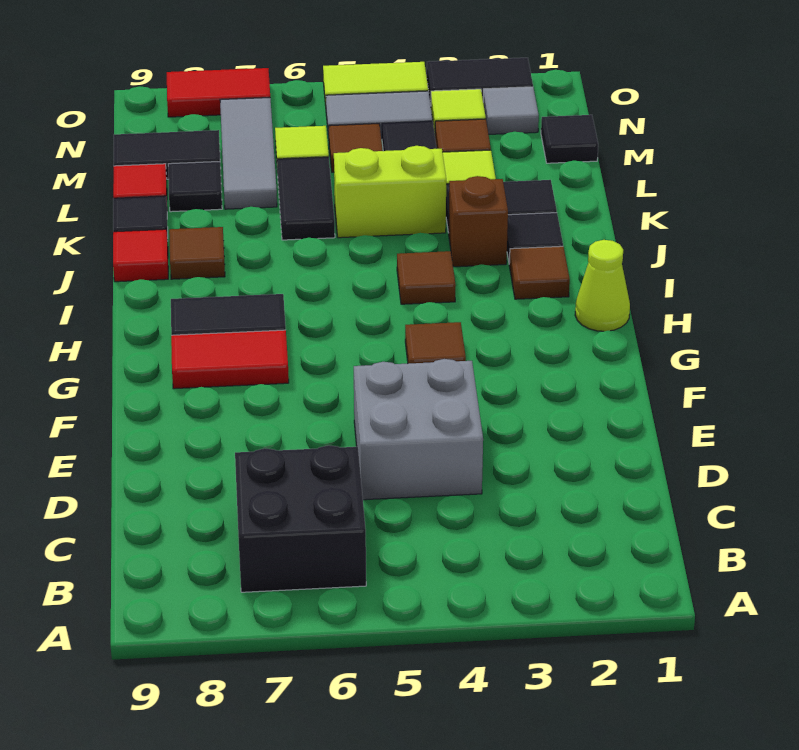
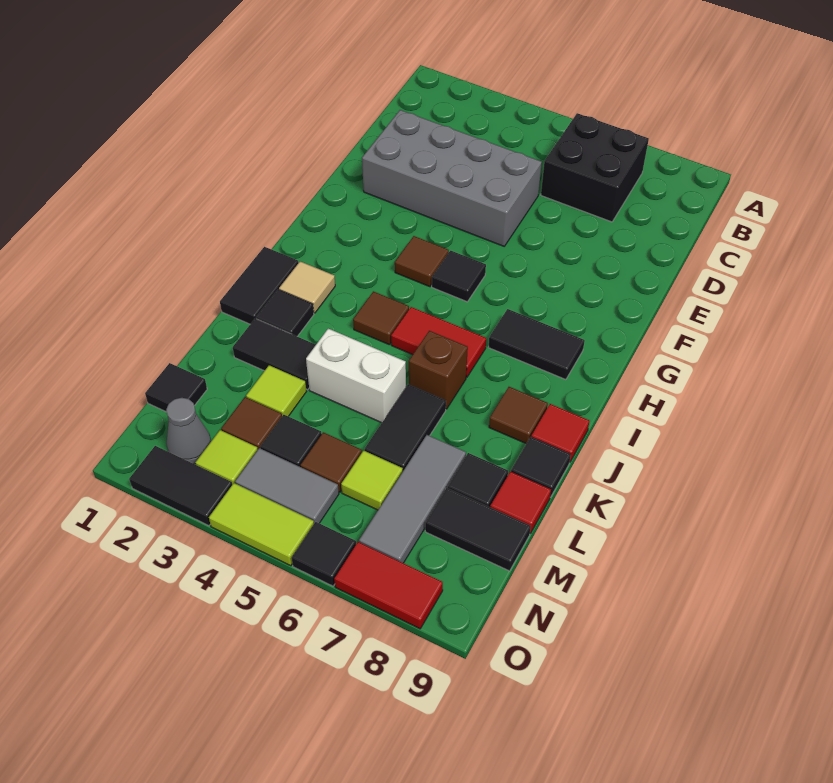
grey 2x2 brick [354,359,483,500] -> grey 2x4 brick [362,110,542,246]
none -> black 1x1 tile [432,251,486,302]
red 1x2 tile [171,330,289,389] -> red 1x2 tile moved to [391,307,486,377]
lime 1x1 cone [575,240,630,331] -> none
none -> black 1x2 tile [220,247,298,324]
brown 1x1 tile [509,246,570,299] -> tan 1x1 tile [279,261,335,313]
brown 1x1 brick [449,176,508,267] -> brown 1x1 brick moved to [409,331,468,409]
lime 1x2 brick [334,146,446,238] -> white 1x2 brick [306,329,406,423]
grey 1x1 tile [483,87,539,134] -> grey 1x1 cone [166,398,211,464]
none -> black 1x1 tile [292,522,356,586]

